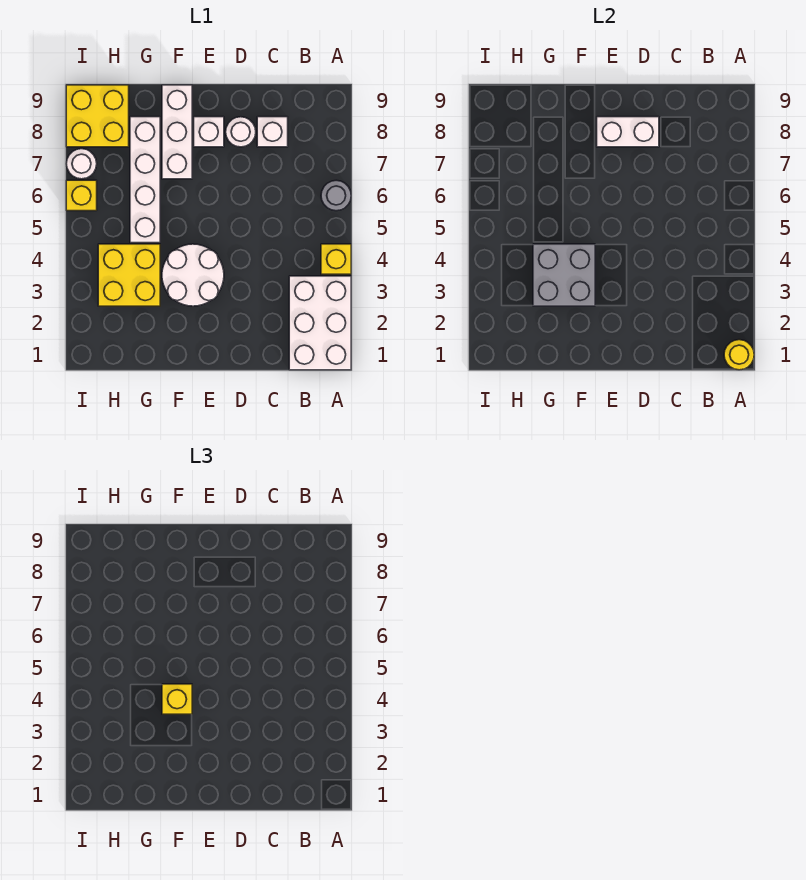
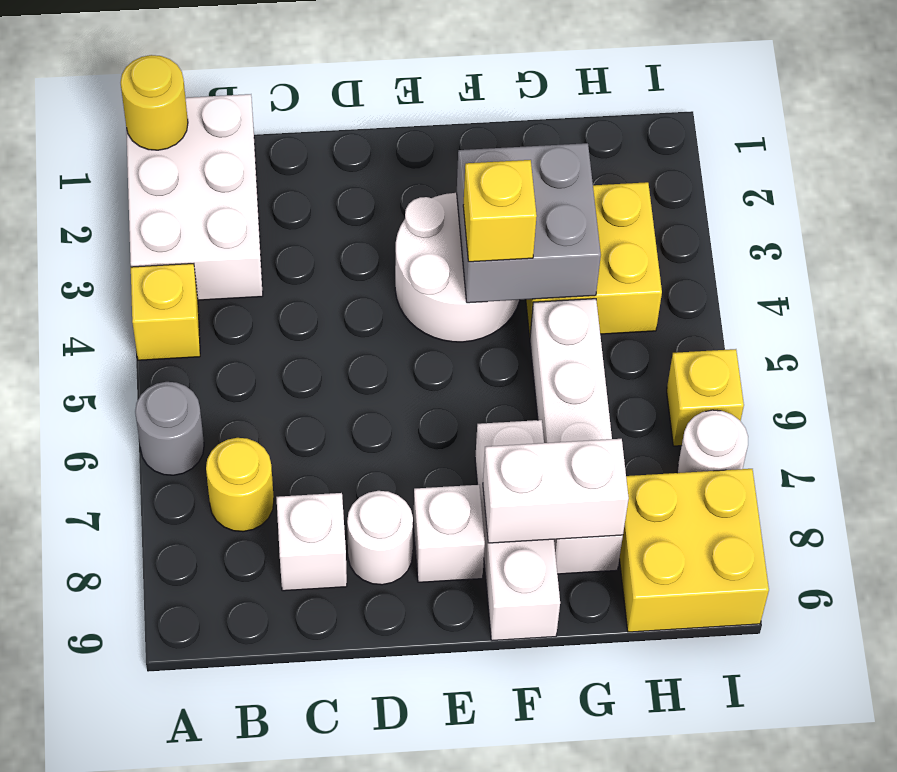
none -> yellow 1x1 round brick [206,438,274,532]
white 1x2 brick [597,117,659,147] -> white 1x2 brick moved to [483,439,629,543]

